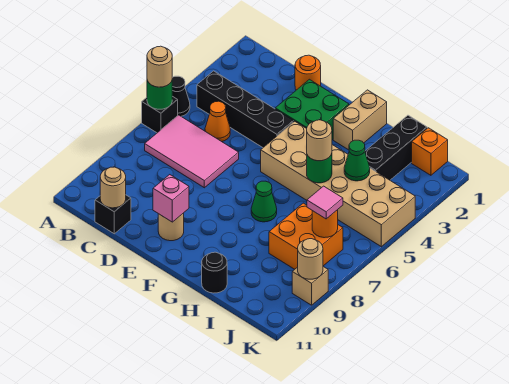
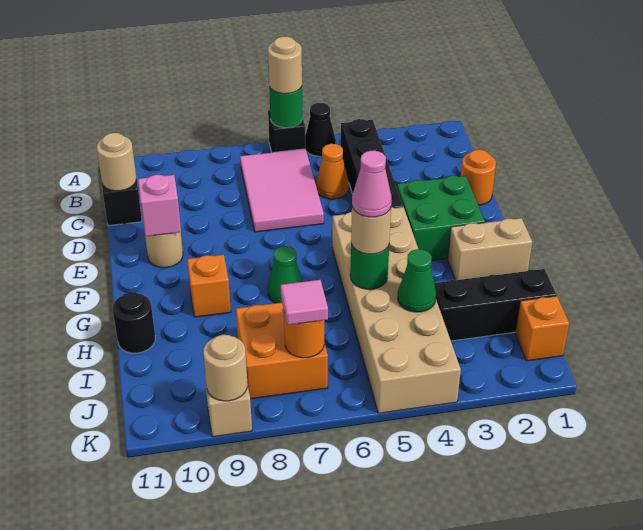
none -> orange 1x1 brick [187,255,231,317]
none -> pink 1x1 cone [352,151,392,217]

